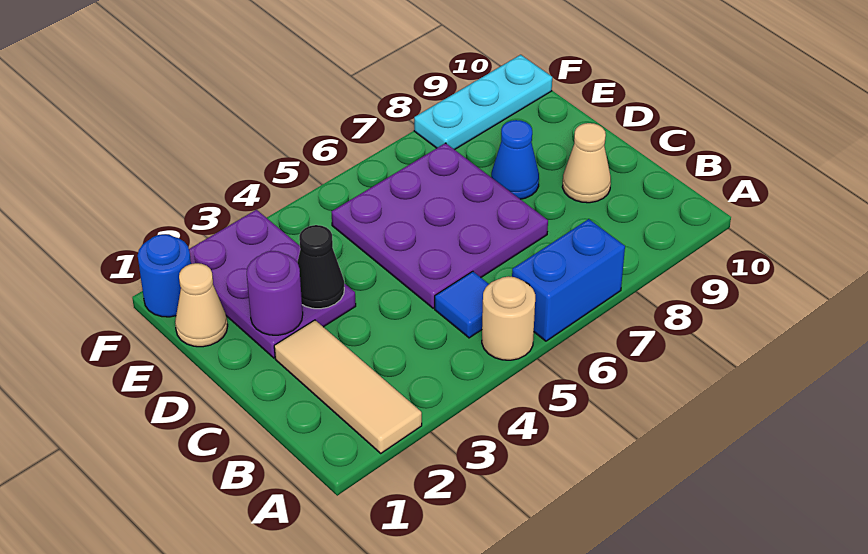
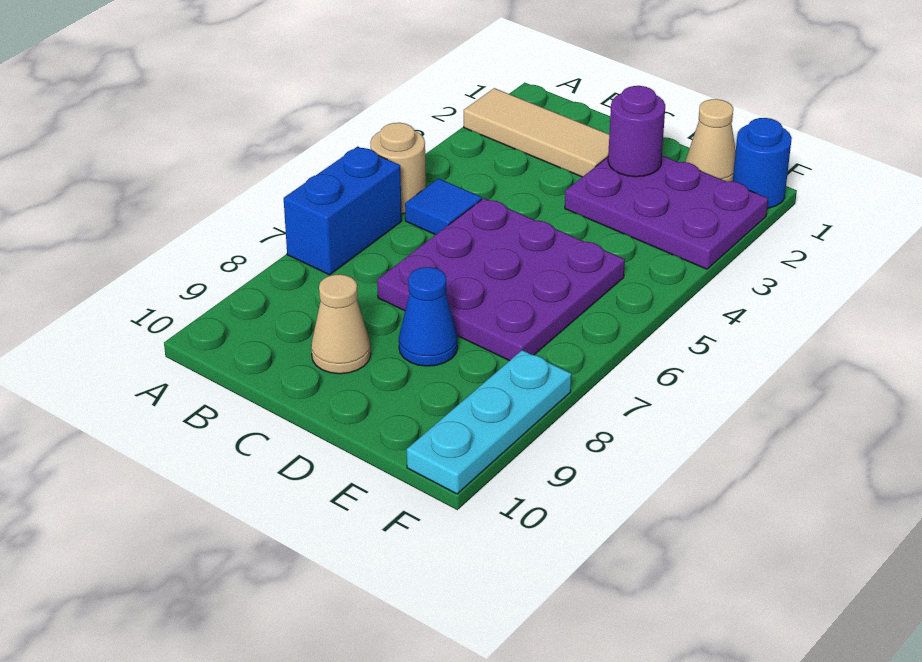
black 1x1 cone [297,225,344,309] -> none

